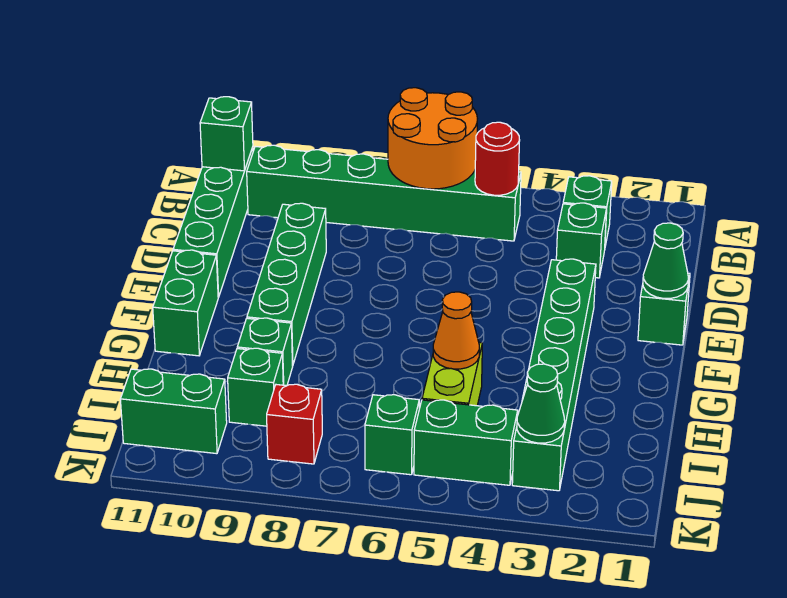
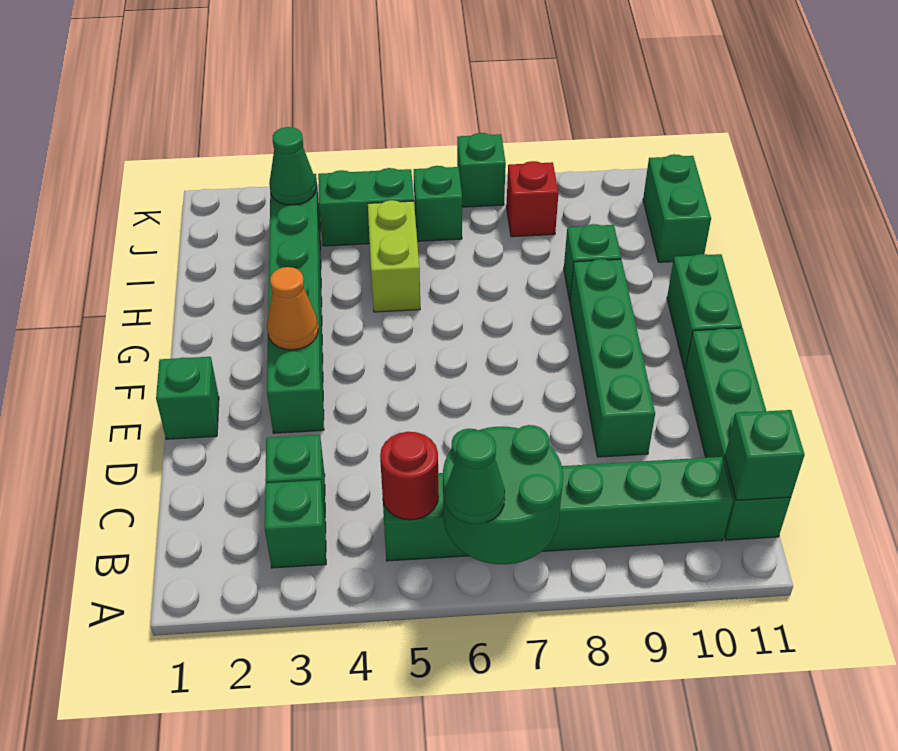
orange 2x2 round brick [388,88,477,189] -> green 2x2 round brick [443,425,563,564]
green 1x1 cone [643,223,689,298] -> green 1x1 cone moved to [445,430,505,524]
orange 1x1 cone [433,292,479,369] -> orange 1x1 cone moved to [267,267,318,350]
green 1x1 brick [228,348,283,426] -> green 1x1 brick moved to [457,133,506,207]
green 1x2 brick [120,369,227,454] -> green 1x2 brick turned to [643,154,711,262]

